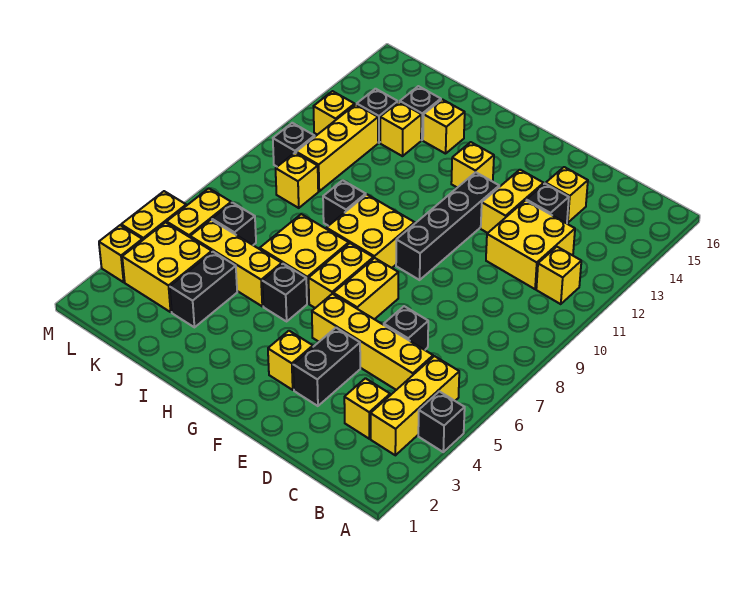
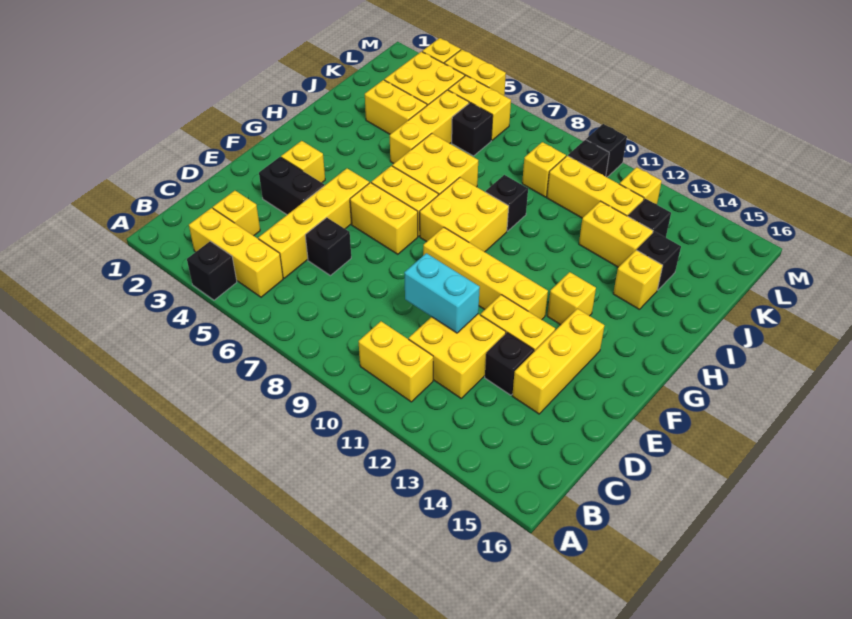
yellow 1x1 brick [536,247,581,304] -> yellow 1x2 brick [359,321,433,402]
none -> cyan 1x2 brick [404,253,480,333]
yellow 1x1 brick [546,167,588,223] -> yellow 1x3 brick [512,309,604,414]
black 1x4 brick [396,172,499,280] -> yellow 1x4 brick [423,227,548,320]
black 1x1 brick [262,264,307,321] -> black 1x1 brick moved to [586,124,627,177]
black 1x2 brick [170,252,237,327] -> yellow 1x2 brick [365,80,427,134]
yellow 1x1 brick [380,102,421,156] -> yellow 1x2 brick [579,201,653,267]

